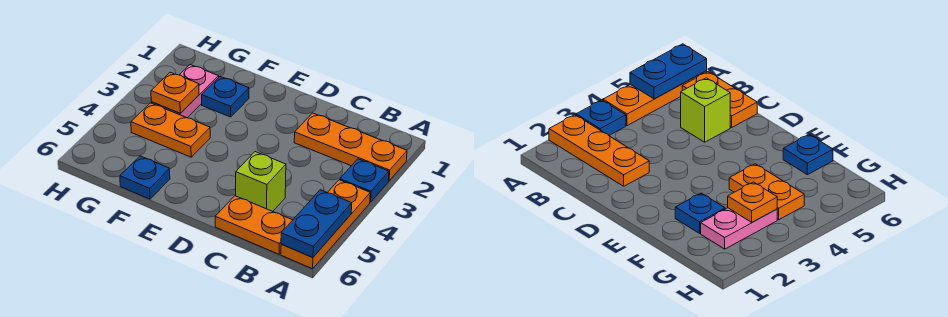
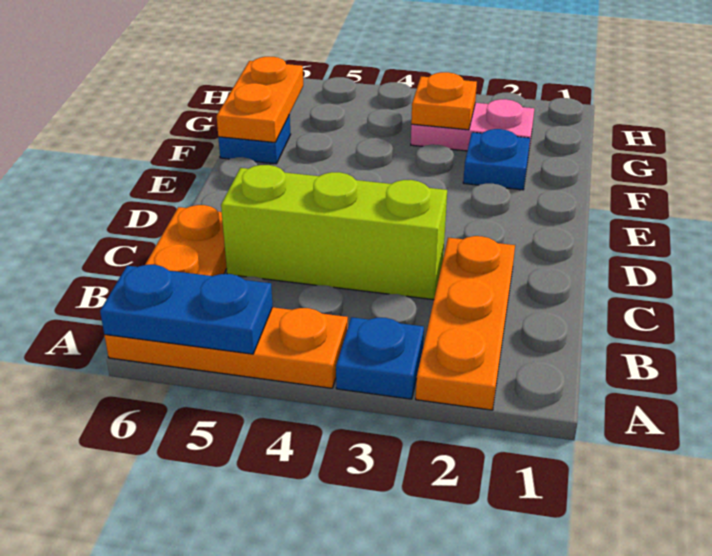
lime 1x1 brick [236,152,286,211] -> lime 1x3 brick [221,165,447,300]
orange 1x2 plate [131,103,210,157] -> orange 1x2 plate moved to [217,57,303,142]

